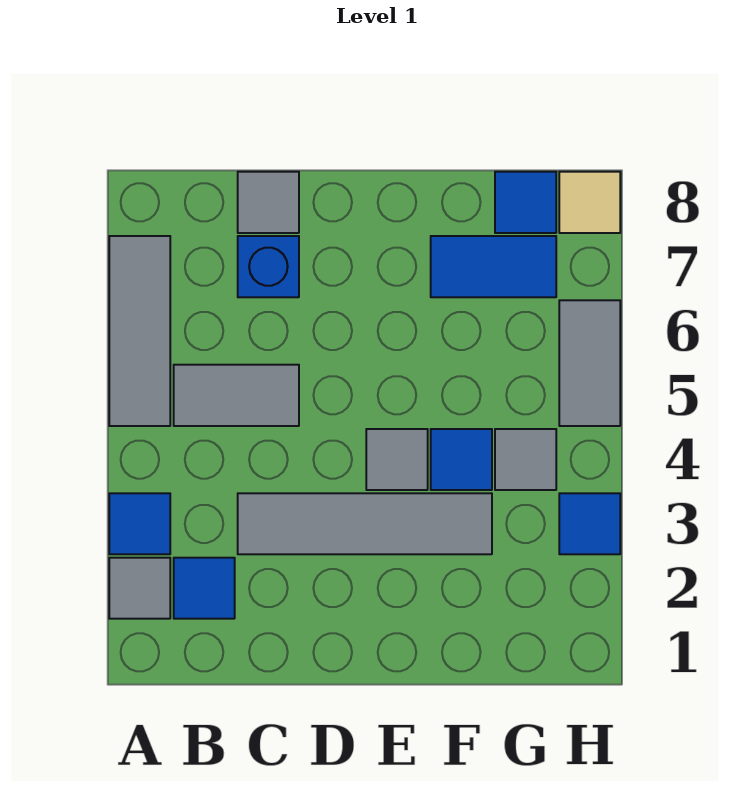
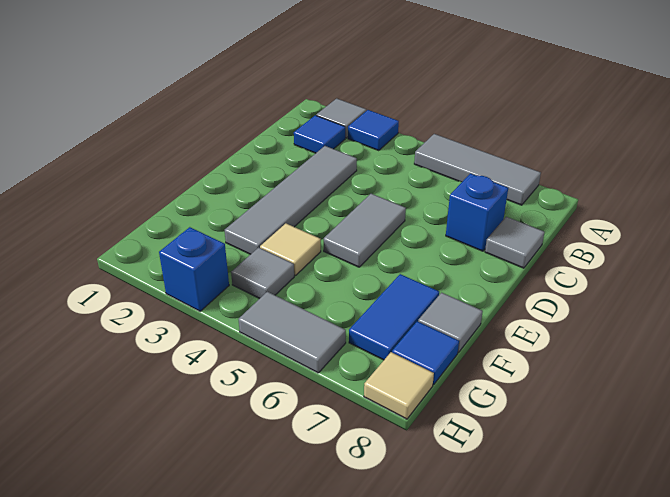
grey 1x2 tile [174,365,299,426] -> grey 1x2 tile moved to [324,194,406,267]
grey 1x1 tile [366,429,428,490] -> grey 1x1 tile moved to [418,293,483,353]
blue 1x1 tile [431,429,492,490] -> tan 1x1 tile [260,223,321,276]
blue 1x1 tile [559,493,620,554] -> blue 1x1 brick [159,227,229,311]

